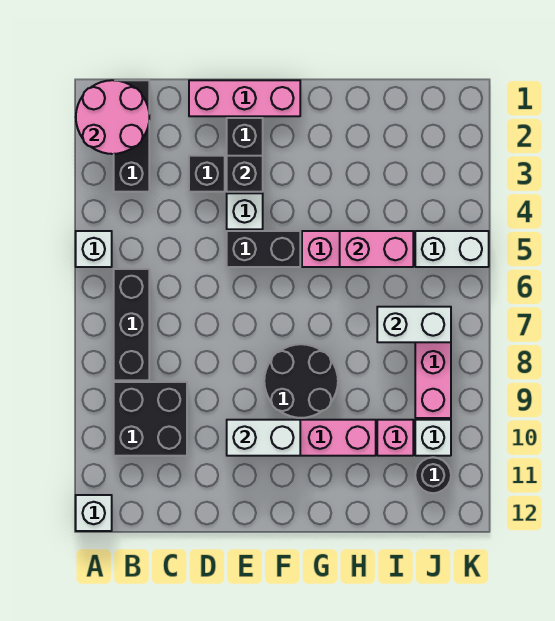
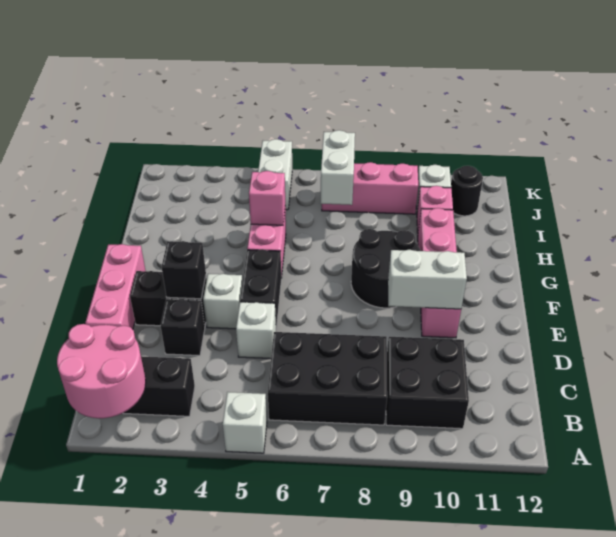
white 1x1 brick [76,495,112,531] -> white 1x1 brick moved to [236,302,276,359]
black 1x3 brick [114,269,149,380] -> black 2x3 brick [268,332,387,425]
white 1x2 brick [227,420,300,456] -> white 1x2 brick turned to [388,250,467,309]
pink 1x2 brick [340,231,413,267] -> pink 1x1 brick [249,171,285,225]

